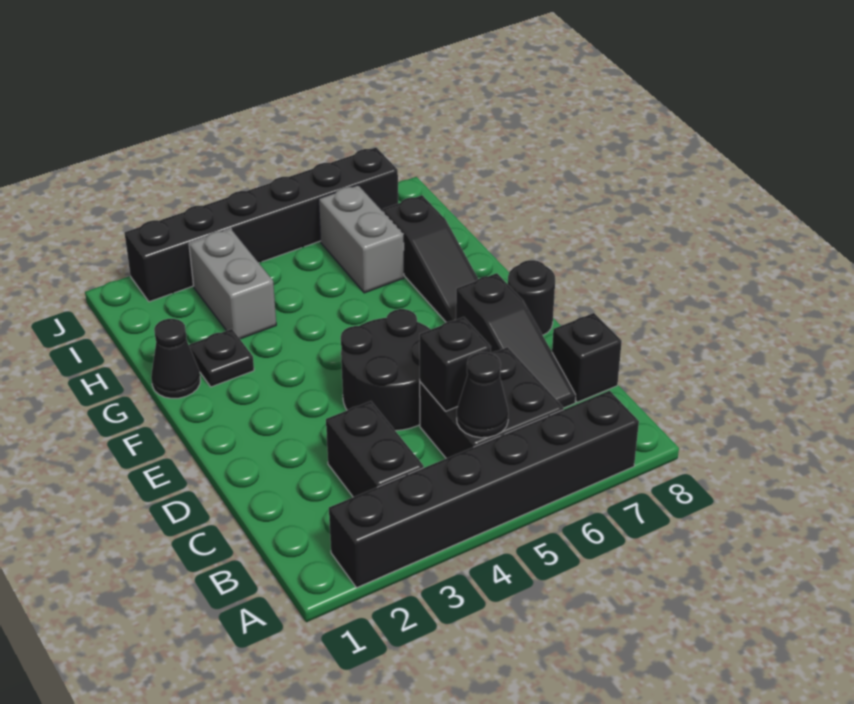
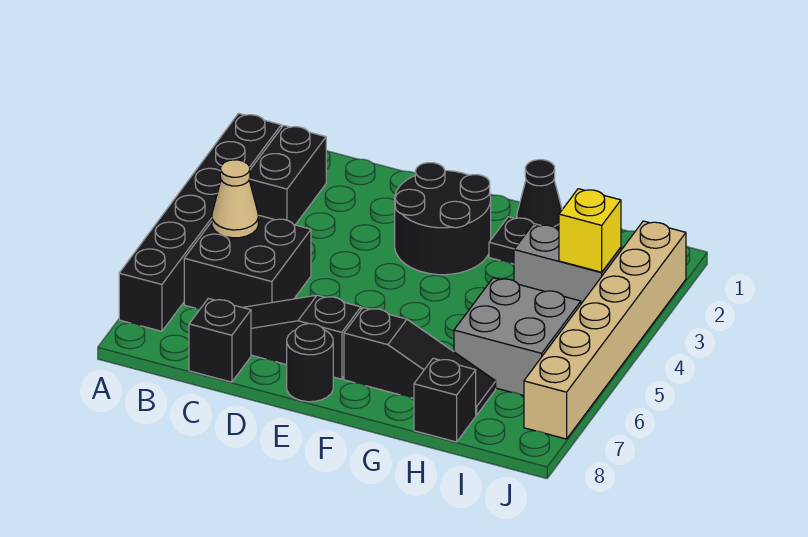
black 1x2 brick [326,401,424,497] -> black 1x2 brick turned to [249,125,326,225]
black 1x1 cone [457,352,508,438] -> tan 1x1 cone [212,160,258,238]
black 1x1 brick [420,317,491,411] -> black 1x1 brick moved to [414,358,476,442]
black 2x2 round brick [341,309,431,431] -> black 2x2 round brick moved to [395,163,491,275]
black 1x3 slope [383,195,478,322] -> black 1x3 slope turned to [344,308,496,415]
grey 1x2 brick [319,185,404,293] -> grey 2x2 brick [454,278,581,396]
none -> yellow 1x1 brick [559,189,621,272]
black 1x6 brick [125,148,398,302] -> tan 1x6 brick [524,221,686,439]

